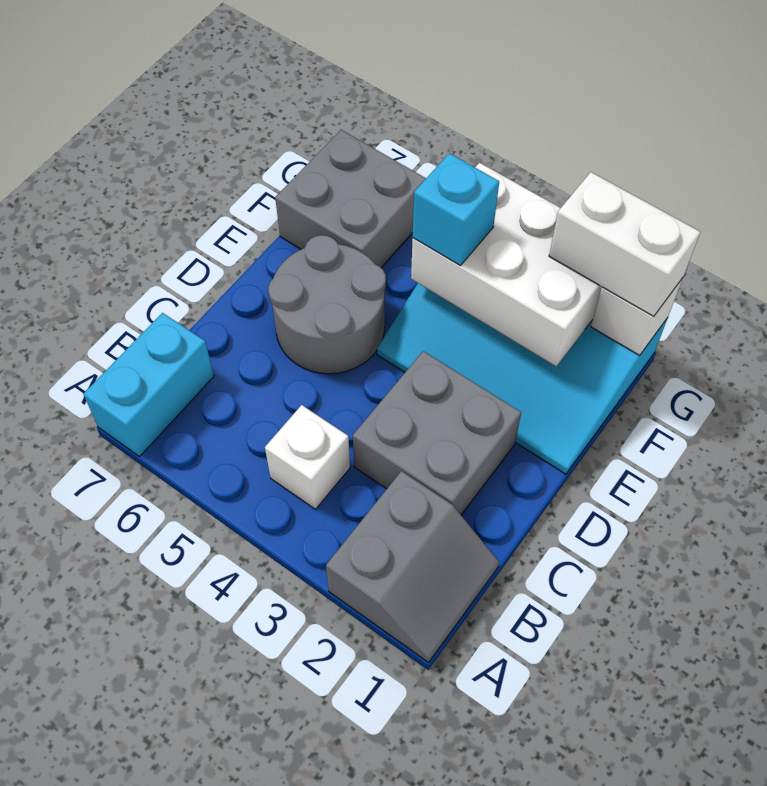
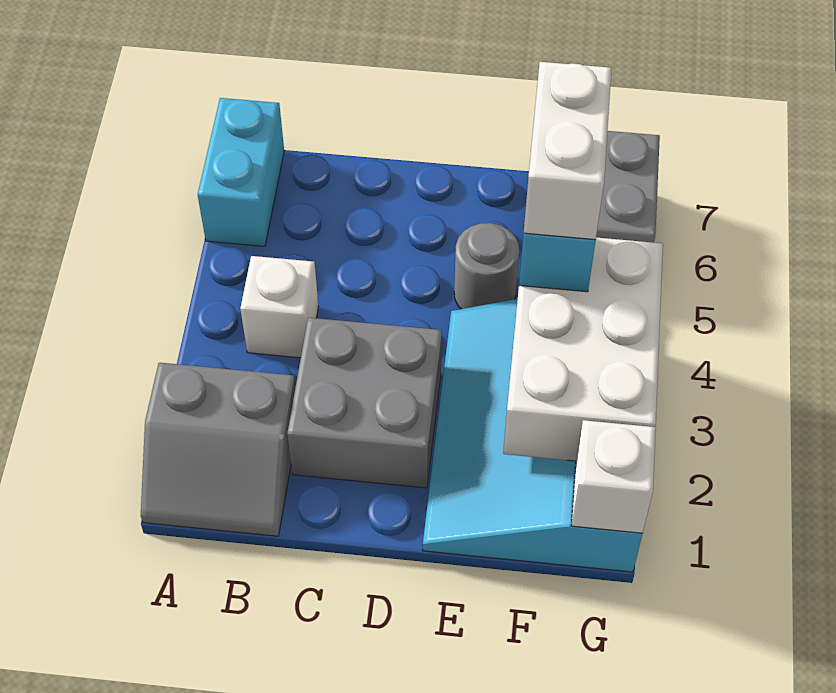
cyan 1x2 brick [83,313,214,457] -> cyan 1x2 brick turned to [198,98,284,246]
grey 2x2 round brick [268,235,386,374] -> grey 1x1 round brick [454,223,519,309]
white 1x2 brick [549,172,700,317] -> white 1x2 brick moved to [524,62,612,240]

